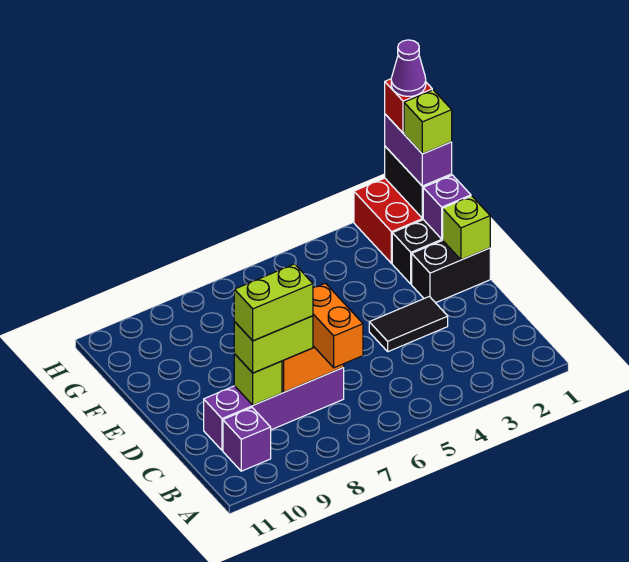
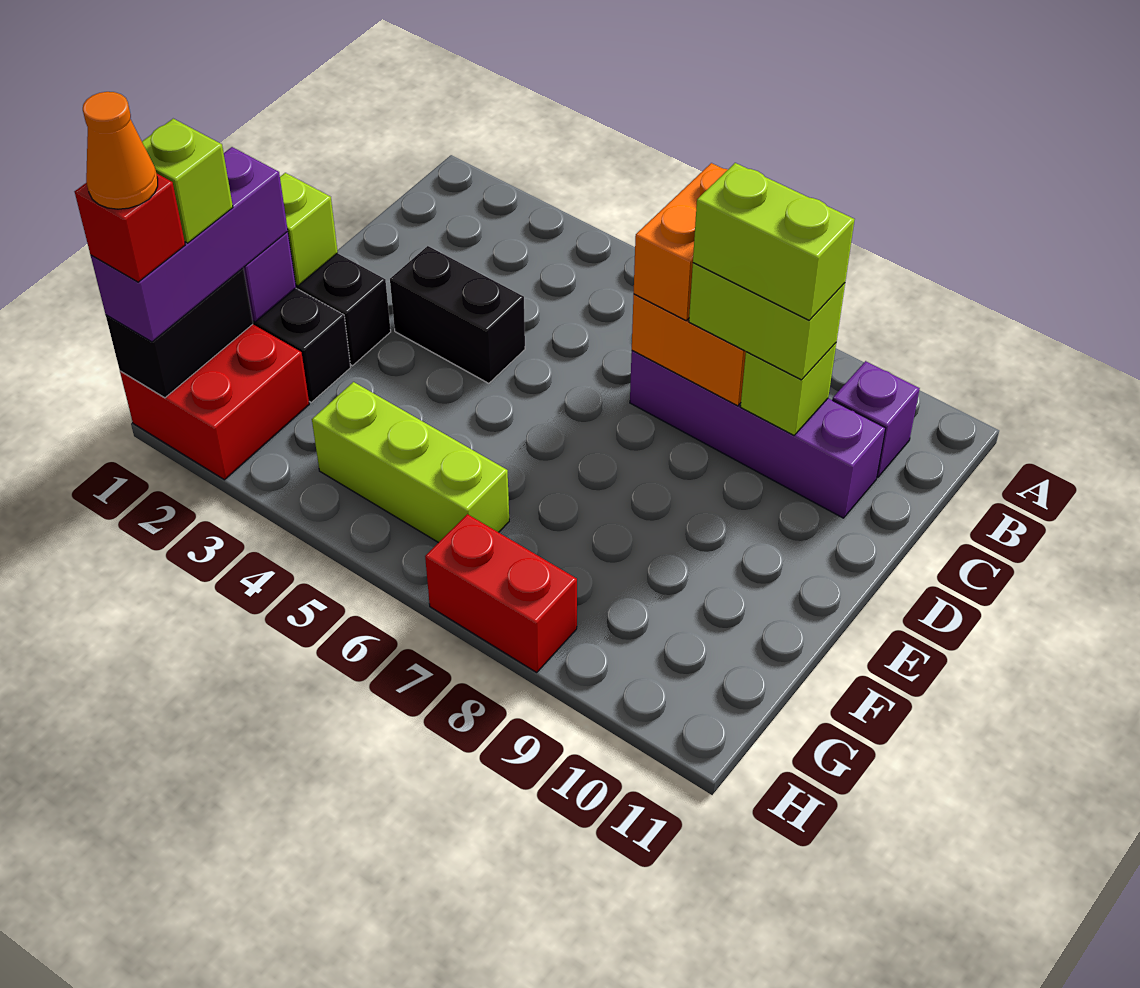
black 1x2 tile [369,296,448,352] -> black 1x2 brick [390,246,525,383]
purple 1x2 brick [385,114,452,186] -> purple 1x3 brick [91,147,288,342]
none -> lime 1x3 brick [312,382,509,543]
purple 1x1 cone [391,40,426,96] -> orange 1x1 cone [83,92,158,209]
none -> red 1x2 brick [425,514,577,672]

